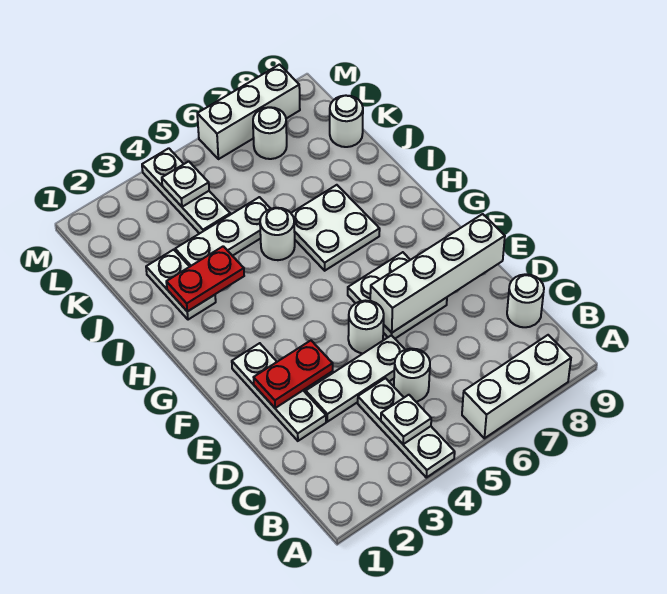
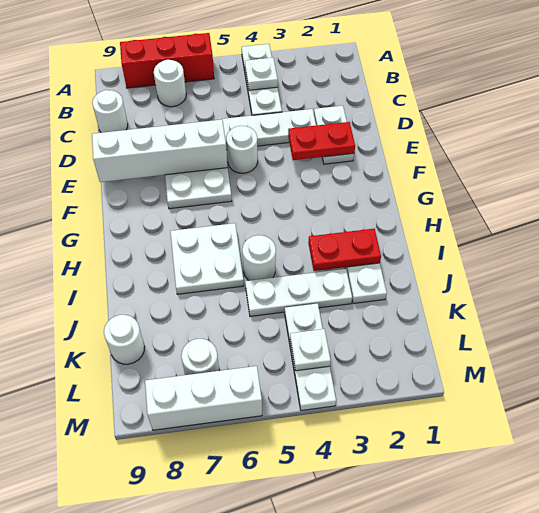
white 1x3 brick [462,335,571,438] -> red 1x3 brick [120,33,214,88]
white 1x1 round brick [394,349,430,402] -> white 1x1 round brick moved to [154,60,186,107]
white 1x3 plate [232,343,326,441] -> white 1x2 plate [314,106,354,164]

